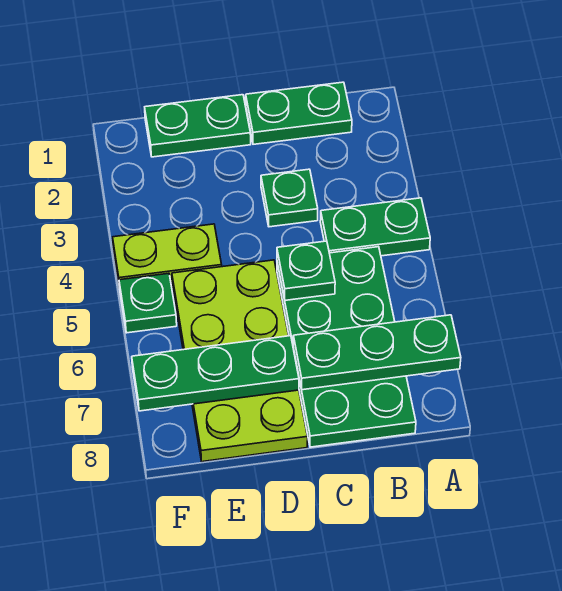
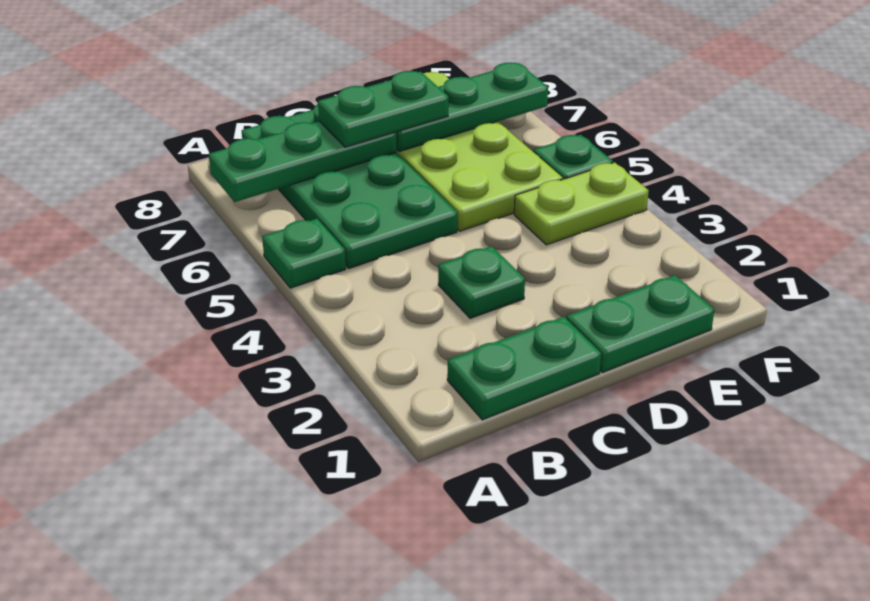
green 1x2 plate [320,198,430,256] -> green 1x2 plate moved to [318,71,449,147]
green 1x1 plate [277,241,335,300] -> green 1x1 plate moved to [262,219,346,288]

